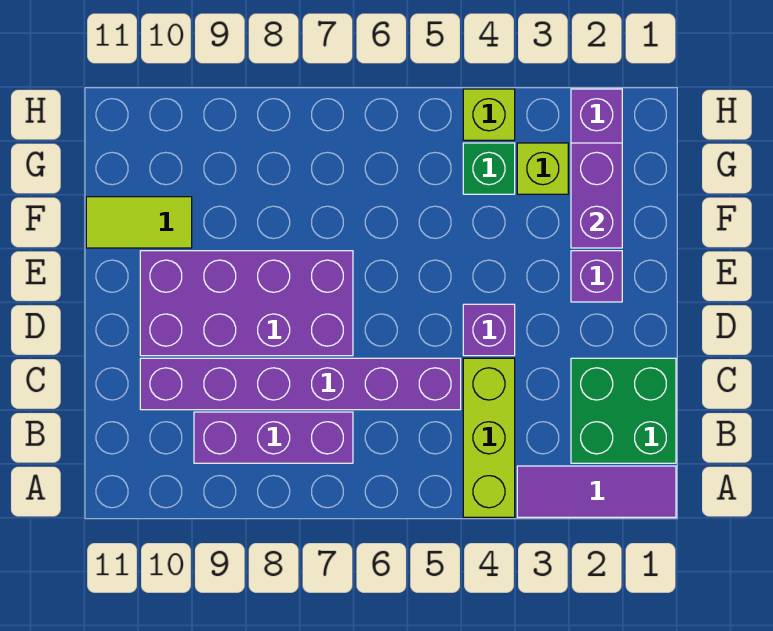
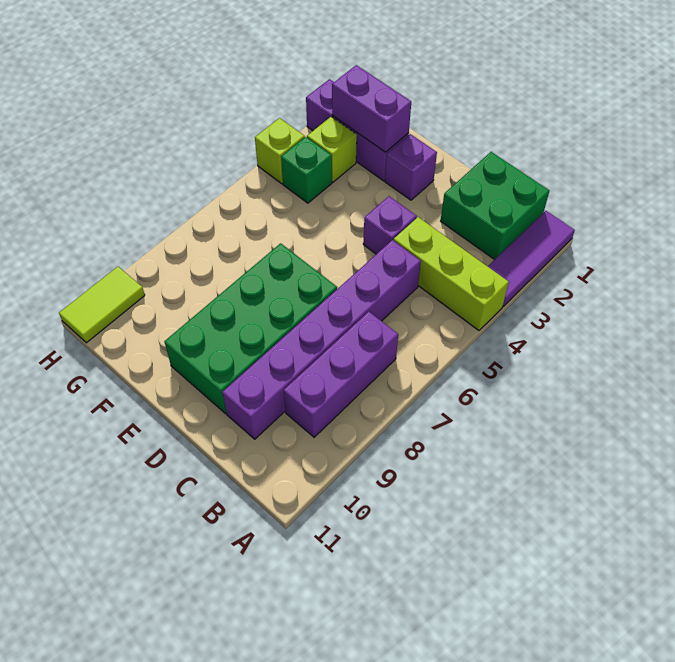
purple 2x4 brick [140,251,353,356] -> green 2x4 brick [164,243,337,414]
lime 1x2 tile [86,197,192,248] -> lime 1x2 tile moved to [59,267,145,343]

